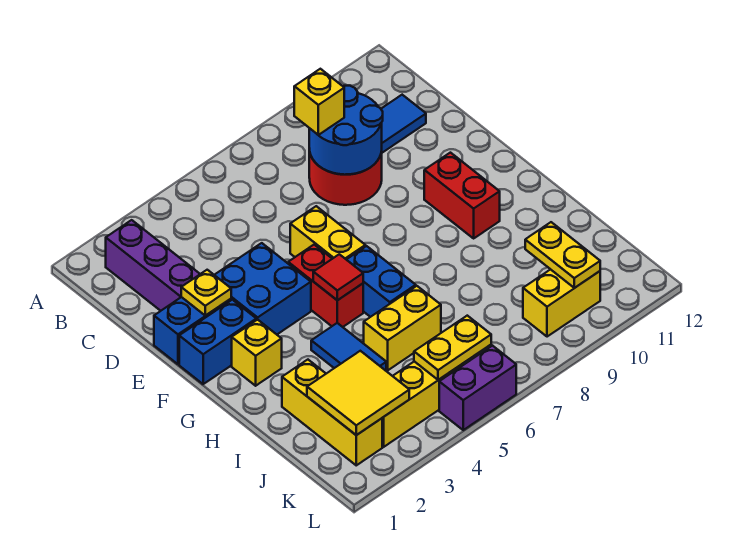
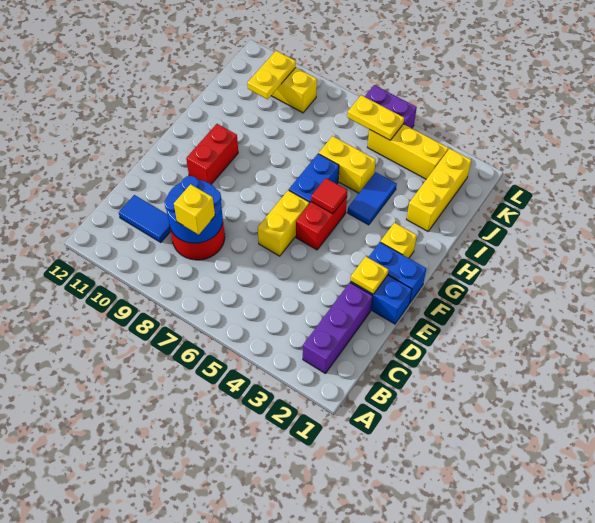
blue 2x2 brick [215,243,311,334] -> none
yellow 2x2 tile [307,351,409,435] -> none

